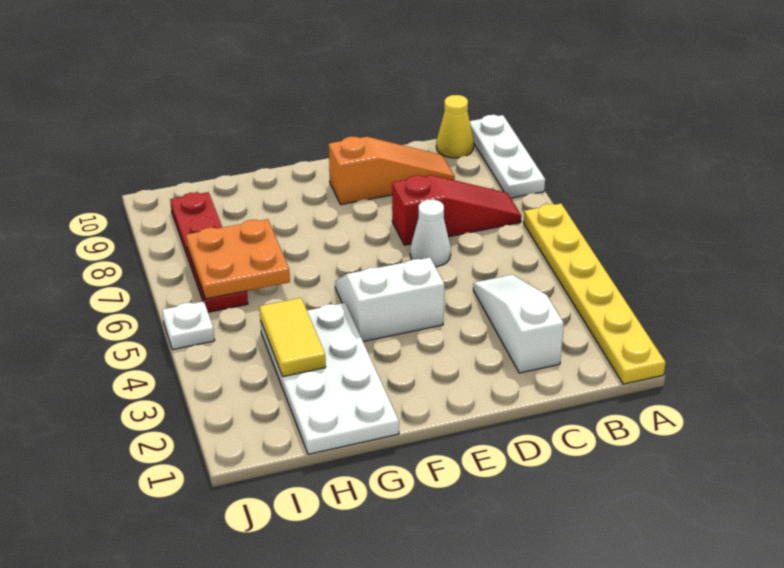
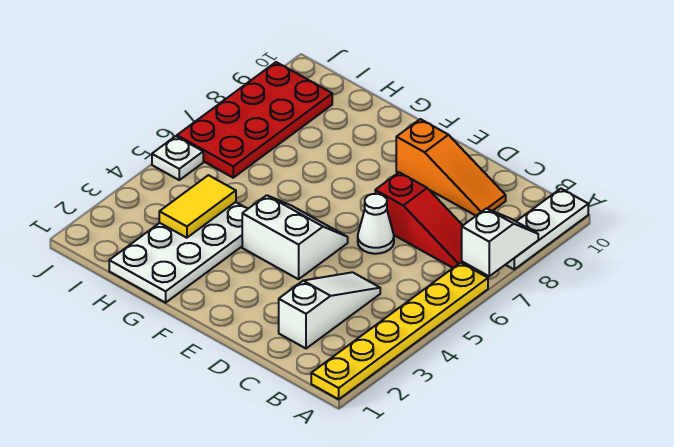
none -> white 1x2 slope [462,208,538,276]
yellow 1x1 cone [436,95,474,158] -> none
orange 2x2 plate [186,219,290,299] -> none
red 1x4 plate [170,192,248,312] -> red 2x4 plate [177,62,332,178]

